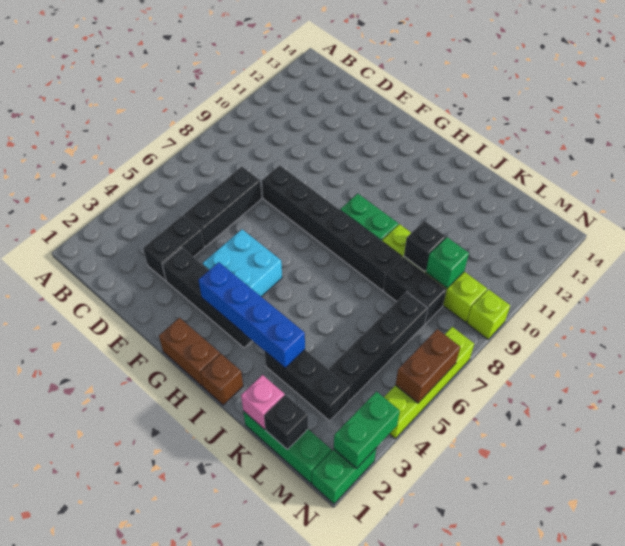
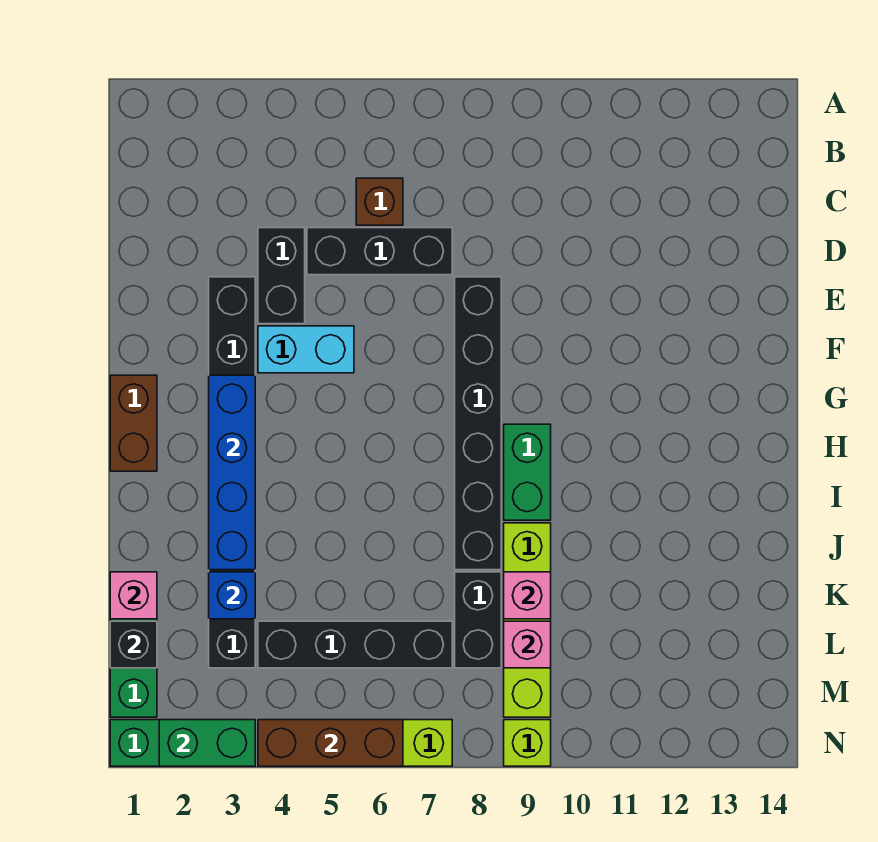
black 1x2 brick [143,215,205,281] -> black 1x2 brick turned to [258,228,305,324]
cyan 2x2 brick [203,229,282,297] -> cyan 1x2 brick [258,326,354,373]
brown 1x1 brick [200,354,243,405] -> brown 1x1 brick moved to [356,178,403,225]
none -> blue 1x1 brick [209,572,255,619]
black 1x1 brick [404,221,446,272] -> pink 1x1 brick [504,572,551,619]
green 1x1 brick [426,237,469,288] -> pink 1x1 brick [504,621,551,668]
brown 1x2 brick [396,329,460,403] -> brown 1x3 brick [258,720,403,766]

